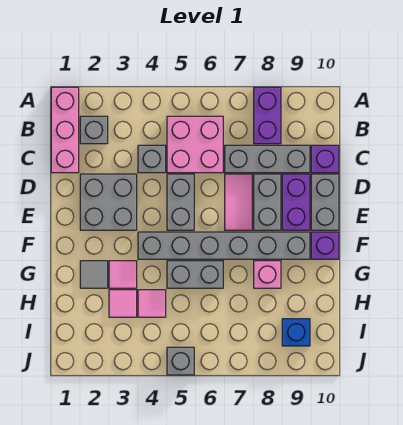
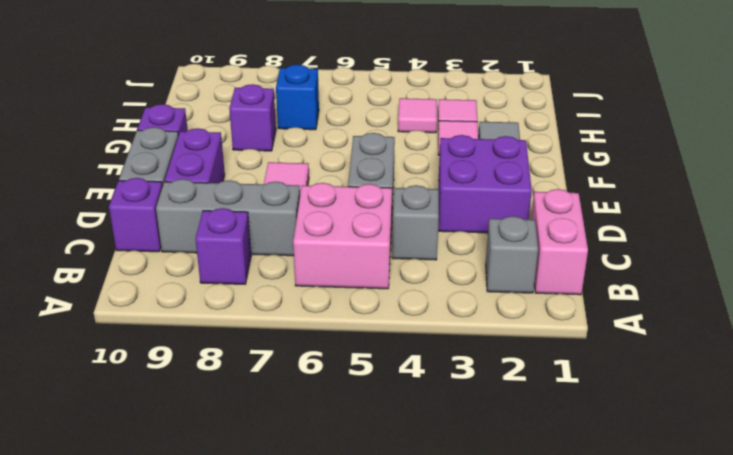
pink 1x3 brick [51,87,79,173] -> pink 1x2 brick [531,189,588,295]
purple 1x2 brick [254,87,281,144] -> purple 1x1 brick [195,208,251,284]
grey 2x2 brick [80,174,137,230] -> purple 2x2 brick [439,135,532,233]
grey 1x2 brick [254,174,281,230] -> none
grey 1x6 brick [138,232,310,259] -> none
grey 1x2 brick [167,261,223,288] -> none
pink 1x1 brick [254,261,281,288] -> purple 1x1 brick [229,84,276,151]
blue 1x1 brick [282,319,310,346] -> blue 1x1 brick moved to [276,65,319,130]
grey 1x1 brick [167,347,194,375] -> none

